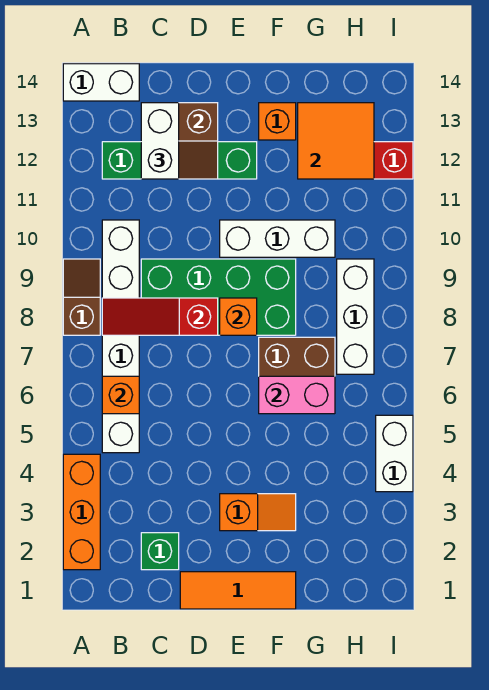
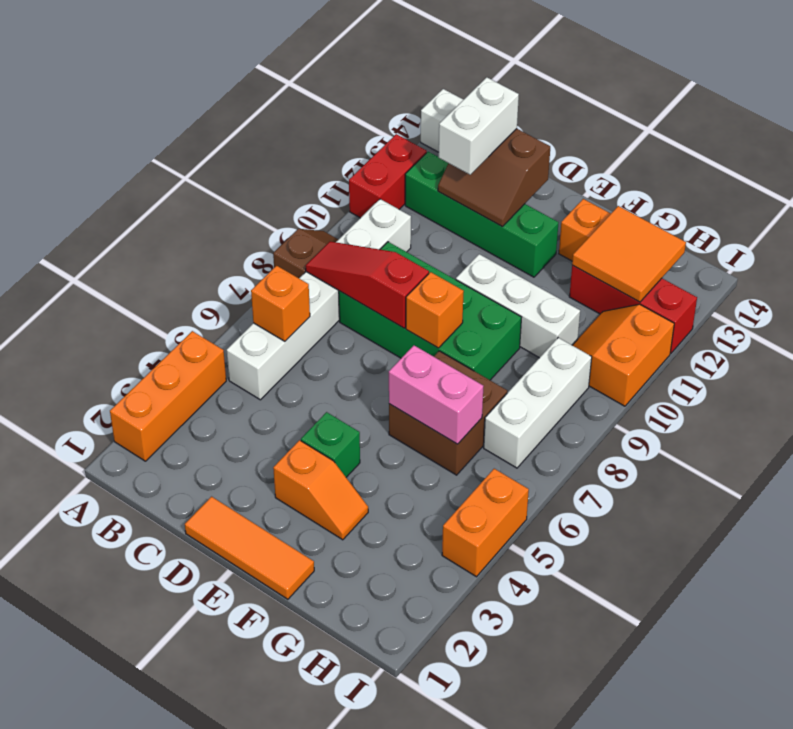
none -> red 1x2 brick [349,134,427,218]
green 1x1 brick [141,533,179,570] -> green 1x1 brick moved to [301,412,360,477]
none -> orange 2x2 slope [572,304,674,406]
white 1x2 brick [376,415,413,492] -> orange 1x2 brick [442,469,529,577]

